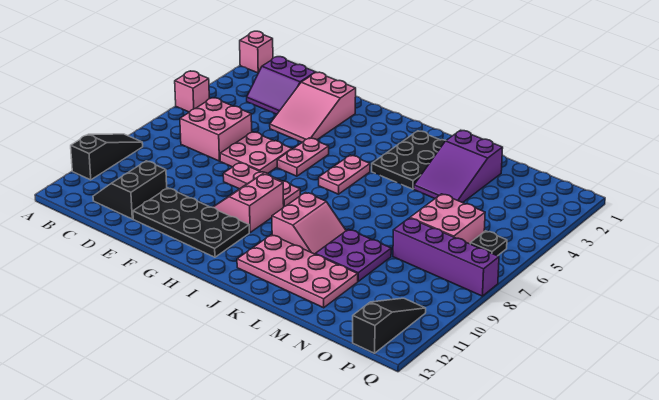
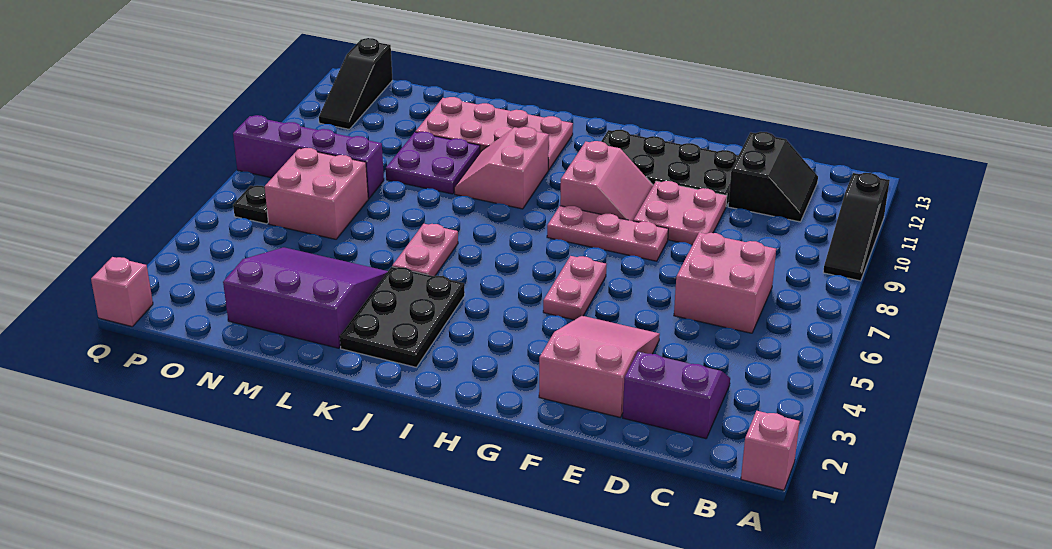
pink 1x1 brick [175,71,209,112] -> pink 1x1 brick moved to [91,257,153,327]
pink 2x2 plate [220,132,292,174] -> pink 2x2 plate moved to [633,181,727,245]
pink 1x2 plate [319,155,370,194] -> pink 1x2 plate moved to [392,224,458,276]
purple 2x3 slope [414,130,503,203] -> purple 3x3 slope [223,247,388,348]

